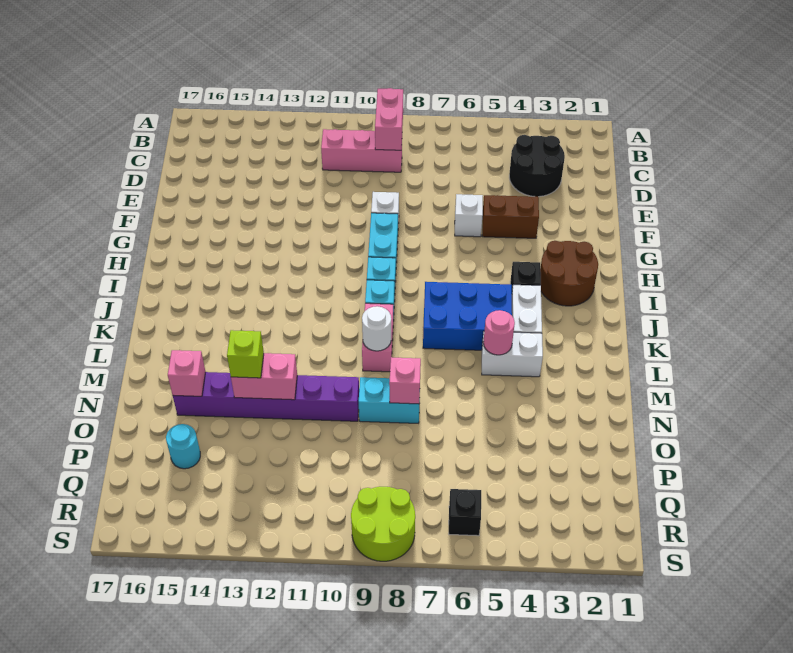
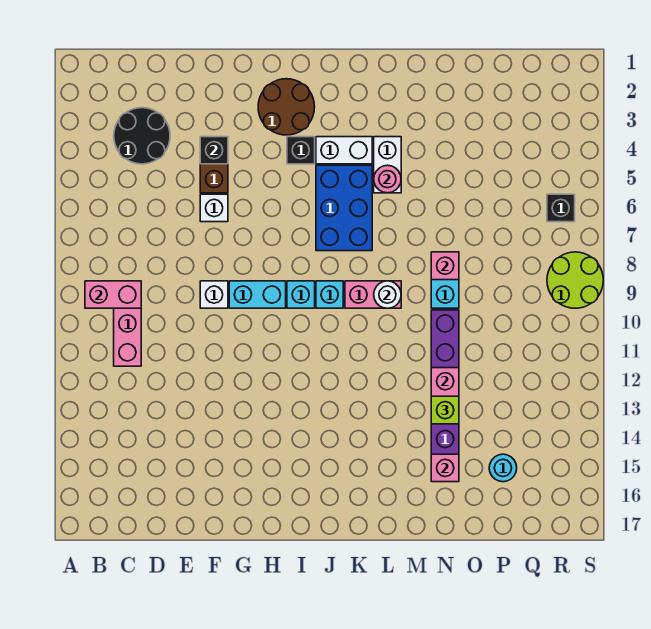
none -> black 1x1 brick [200,137,228,164]

